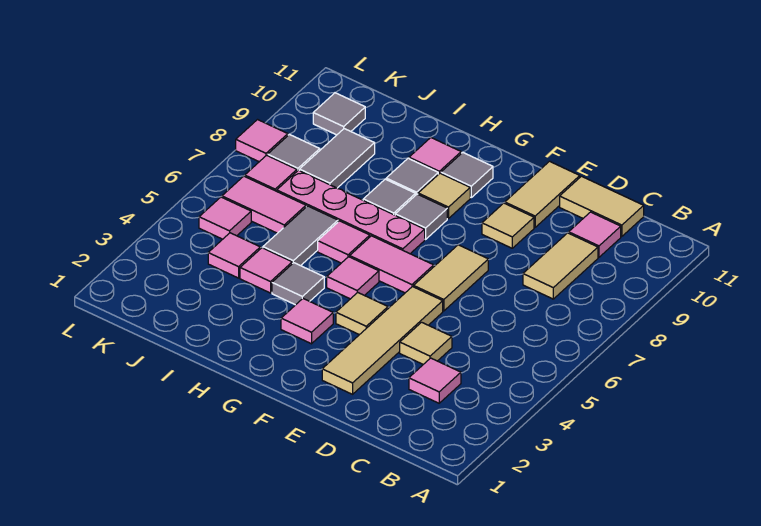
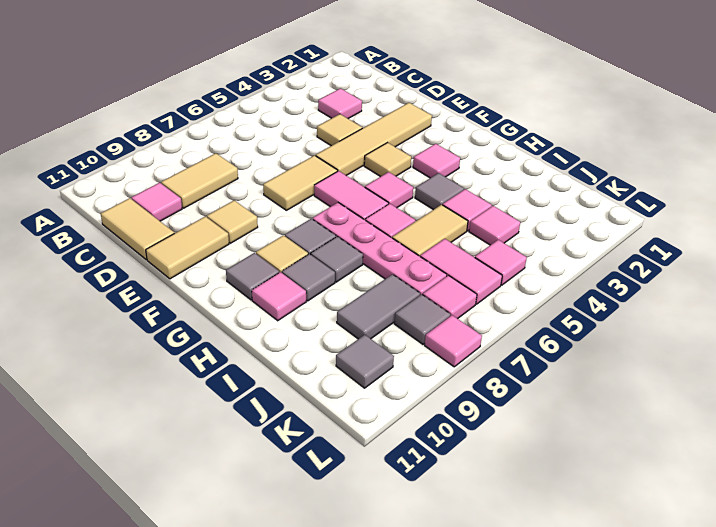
grey 1x2 tile [263,206,338,266] -> tan 1x2 tile [392,205,468,256]

